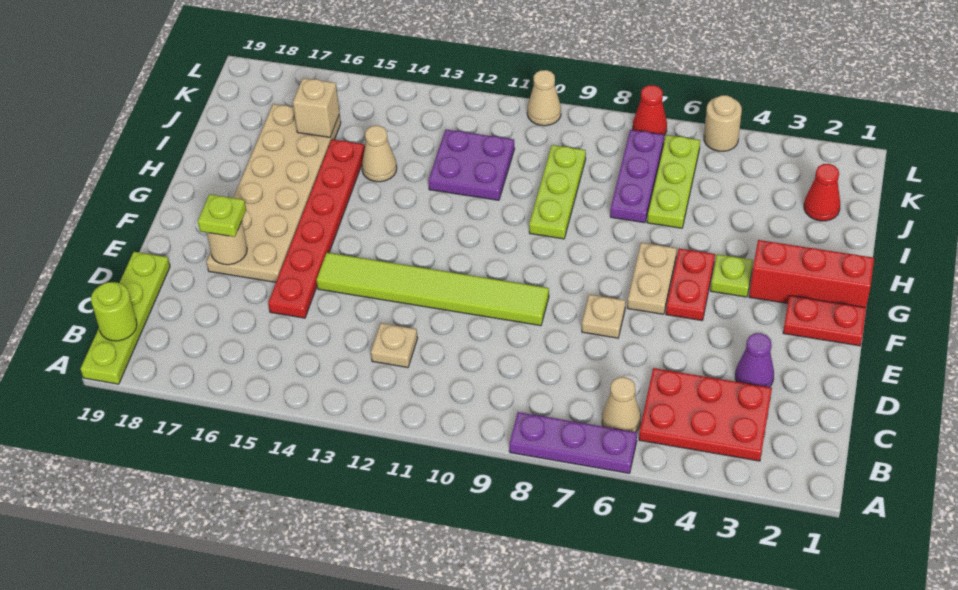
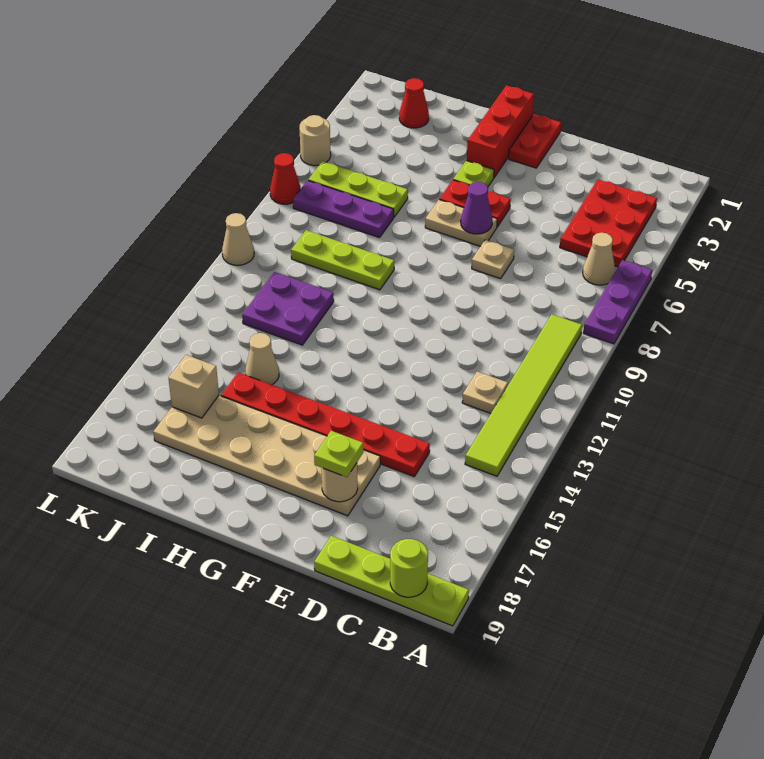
purple 1x1 cone [735,333,774,387] -> purple 1x1 cone moved to [461,182,492,234]
lime 1x6 tile [316,253,549,326] -> lime 1x6 tile moved to [465,314,582,476]

